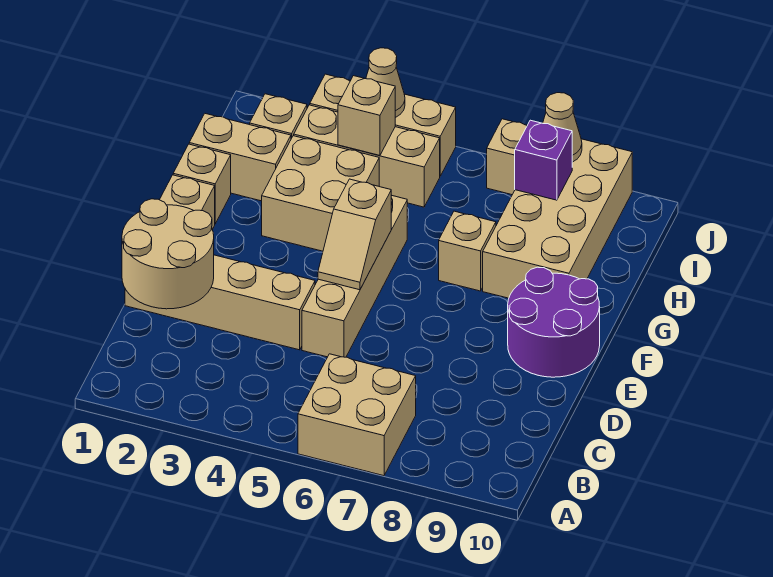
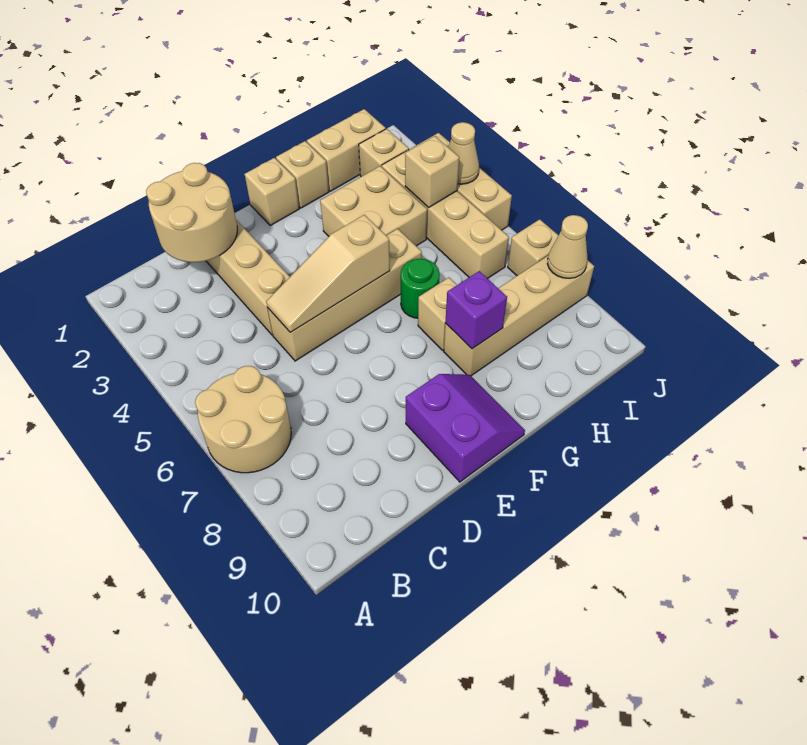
tan 2x2 brick [298,354,416,476] -> tan 2x2 round brick [195,366,291,473]
tan 1x2 slope [318,179,391,290] -> tan 1x3 slope [266,215,390,332]
purple 2x2 round brick [508,267,600,377] -> purple 2x2 slope [406,374,525,482]
none -> green 1x1 round brick [401,259,440,318]
tan 2x4 brick [483,139,632,298] -> tan 1x4 brick [444,256,594,376]
tan 1x2 brick [189,114,291,201] -> tan 1x2 brick turned to [307,109,386,191]
tan 1x3 brick [294,105,440,207] -> tan 1x4 brick [382,149,509,279]
purple 1x1 brick [515,120,572,200] -> purple 1x1 brick moved to [445,271,507,349]

